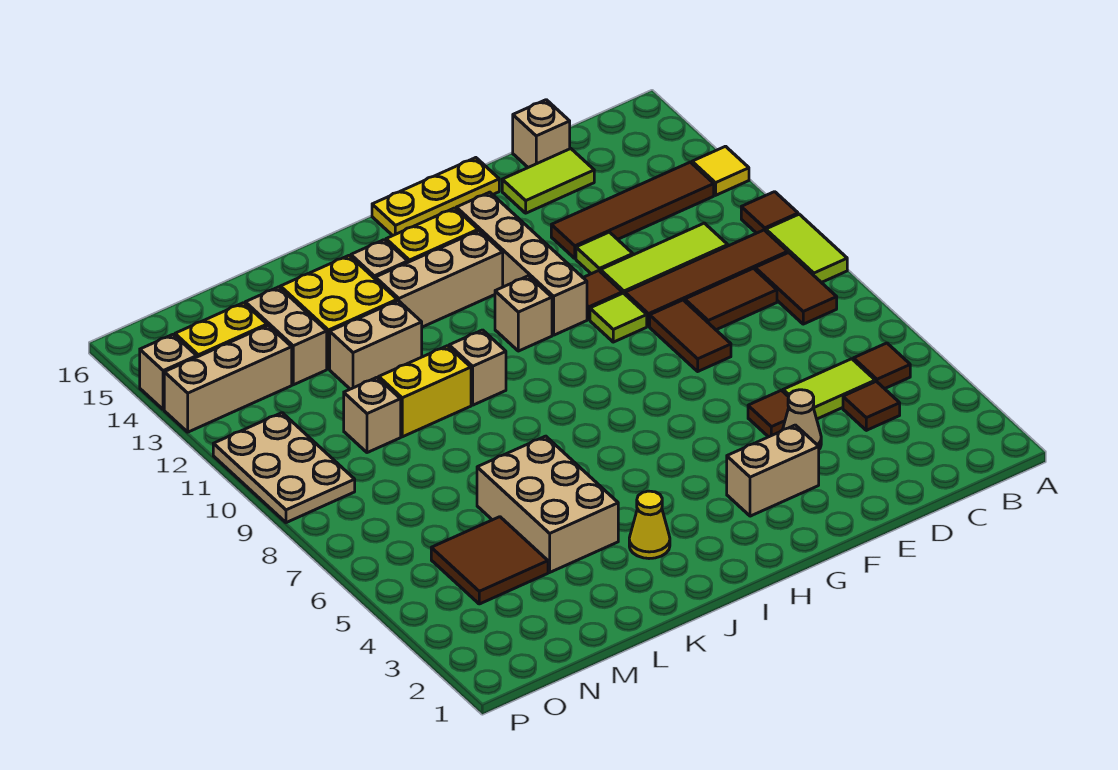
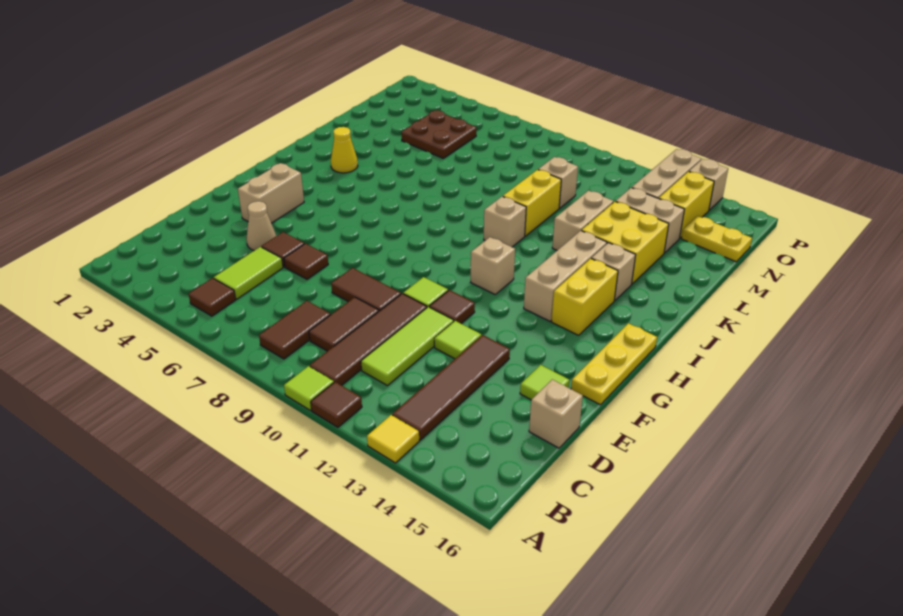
lime 1x2 tile [766,214,847,283] -> lime 1x1 tile [284,366,334,411]
brown 1x2 tile [755,253,837,324] -> brown 1x2 tile turned to [259,301,331,359]
brown 1x1 tile [843,381,900,430] -> brown 1x1 tile moved to [284,244,328,279]
lime 1x2 tile [502,148,594,213] -> lime 1x1 tile [520,365,569,400]
tan 1x4 brick [456,192,587,335] -> none
tan 2x3 brick [477,436,618,572] -> none
brown 2x2 tile [431,517,548,604] -> brown 2x2 plate [401,110,477,158]
none -> yellow 1x2 plate [681,216,752,262]
tan 2x3 plate [213,413,355,523] -> none

